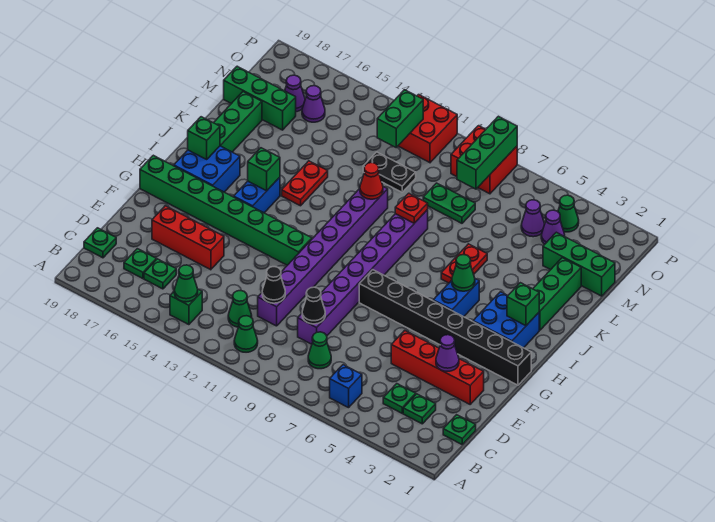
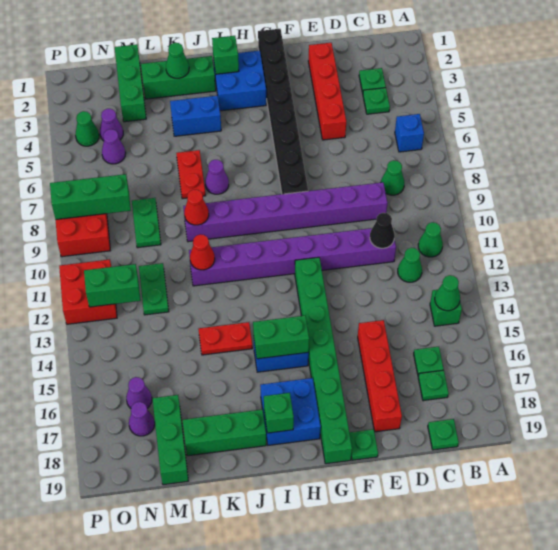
green 1x1 plate [443,415,476,444] -> green 1x1 plate moved to [349,429,378,460]
black 1x1 cone [302,287,325,324] -> none
purple 1x1 cone [436,335,459,371] -> purple 1x1 cone moved to [205,160,229,194]
red 1x3 brick [152,206,224,270] -> red 1x4 brick [358,320,402,432]
blue 1x2 brick [433,279,479,317] -> blue 1x2 brick moved to [170,96,221,136]
green 1x1 cone [452,255,475,291] -> green 1x1 cone moved to [166,43,189,78]
green 1x1 brick [248,148,280,191] -> green 1x2 brick [253,316,309,359]
red 1x2 plate [441,244,487,283] -> red 1x2 plate turned to [176,150,206,199]
red 1x1 plate [395,193,428,223] -> red 1x1 cone [184,190,209,225]
black 1x2 plate [363,152,416,192] -> green 1x2 plate [139,263,169,315]

